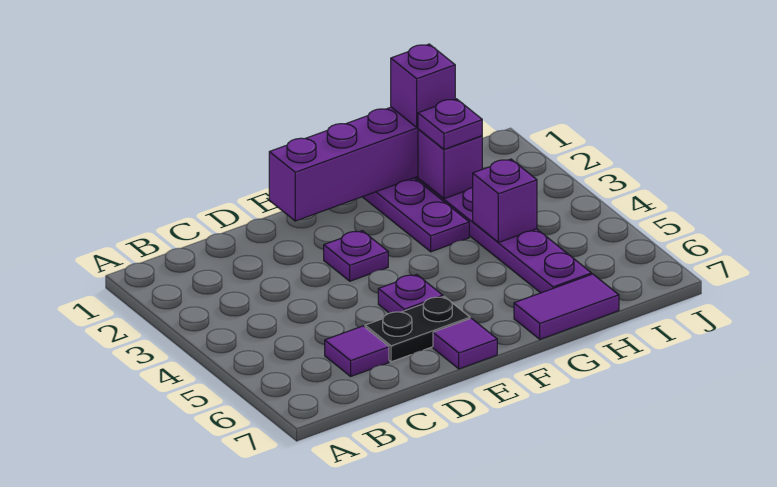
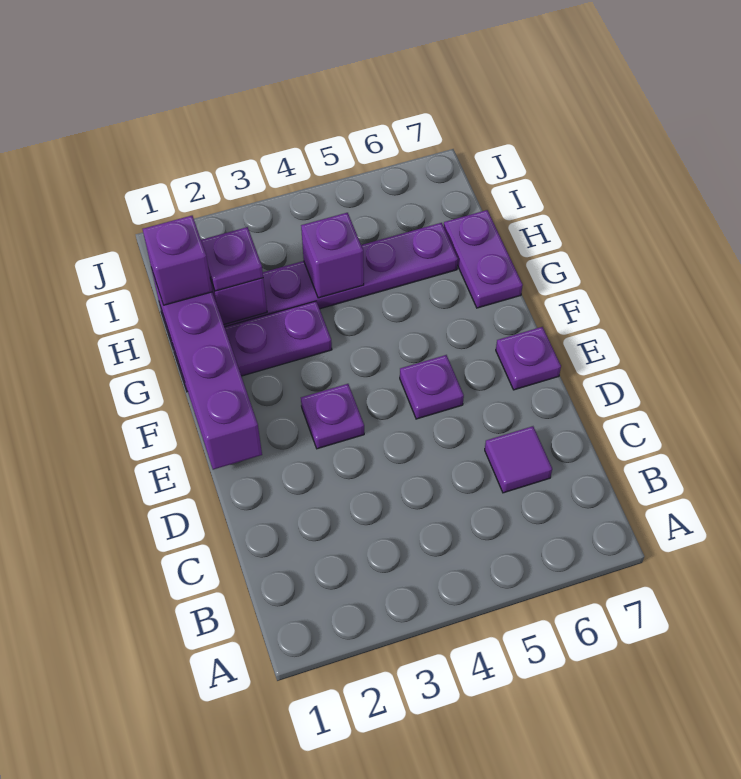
black 1x2 plate [365,297,470,362] -> none
purple 1x1 tile [433,318,497,369] -> purple 1x1 plate [496,327,561,390]
purple 1x2 tile [514,274,619,339] -> purple 1x2 plate [444,210,523,308]

